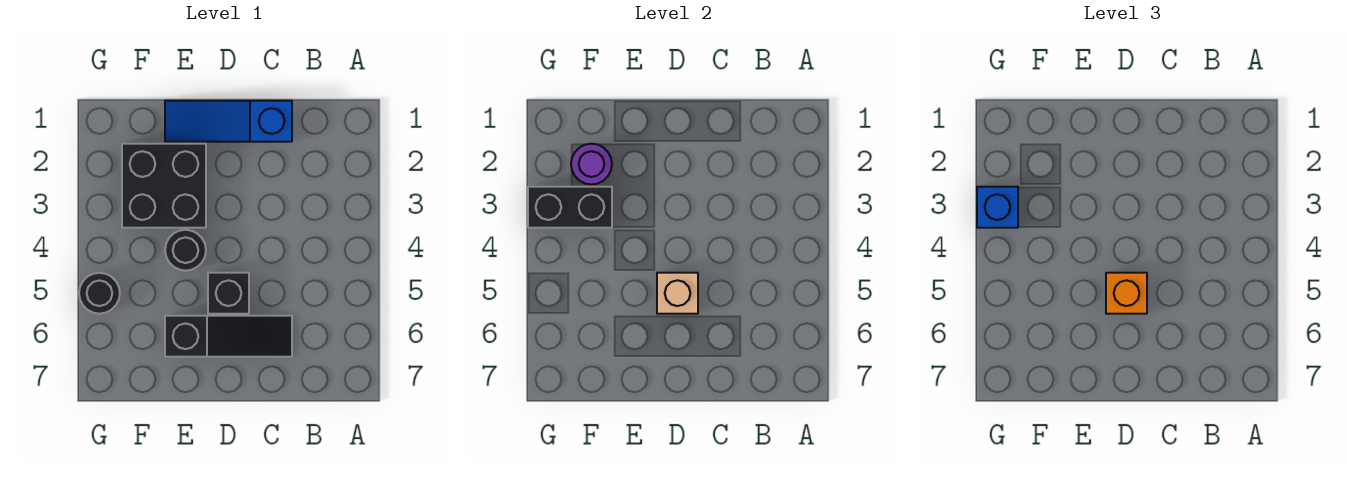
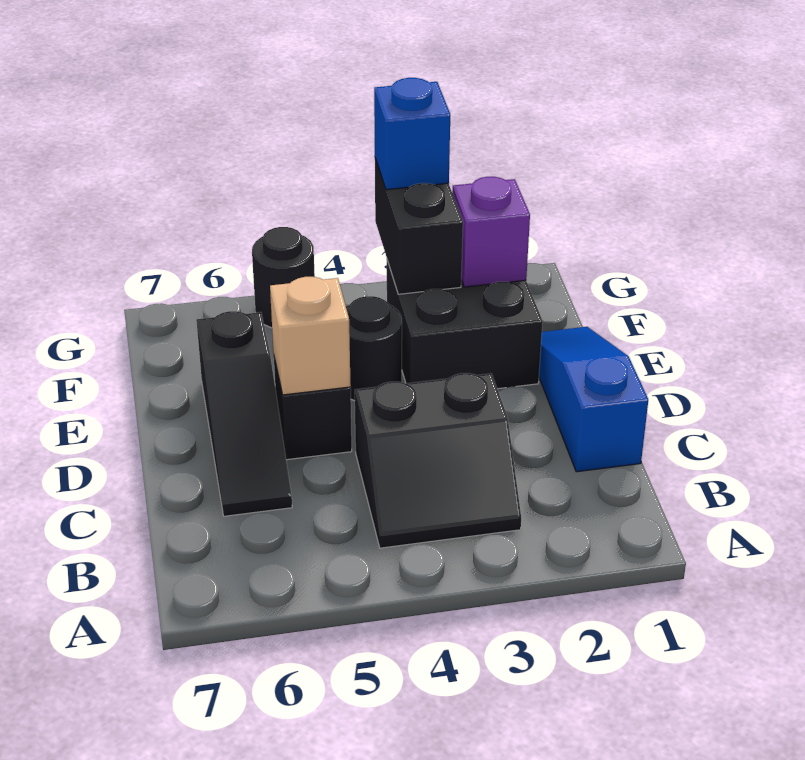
none -> black 2x2 slope [355,373,521,548]
orange 1x1 brick [1106,273,1147,314] -> none
purple 1x1 round brick [571,144,612,185] -> purple 1x1 brick [452,177,530,287]

